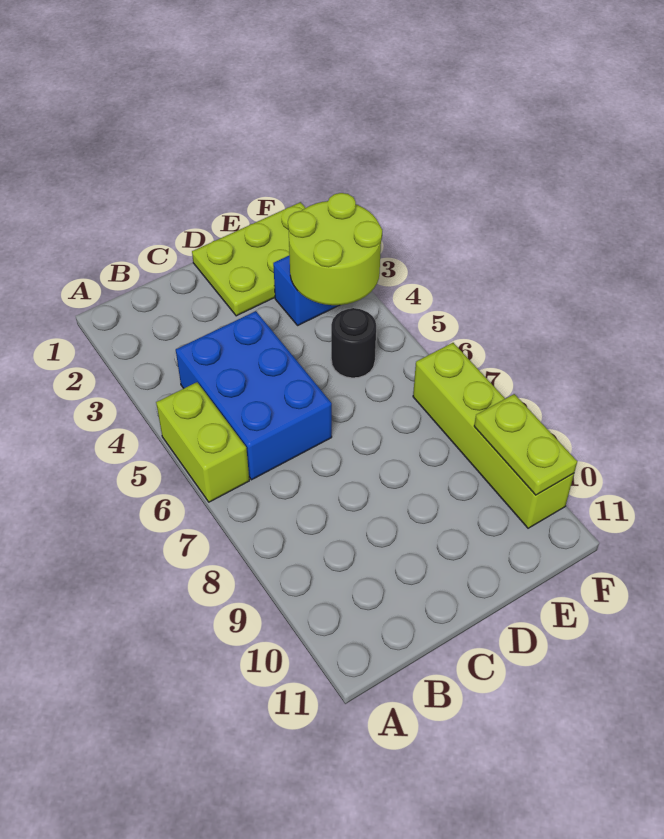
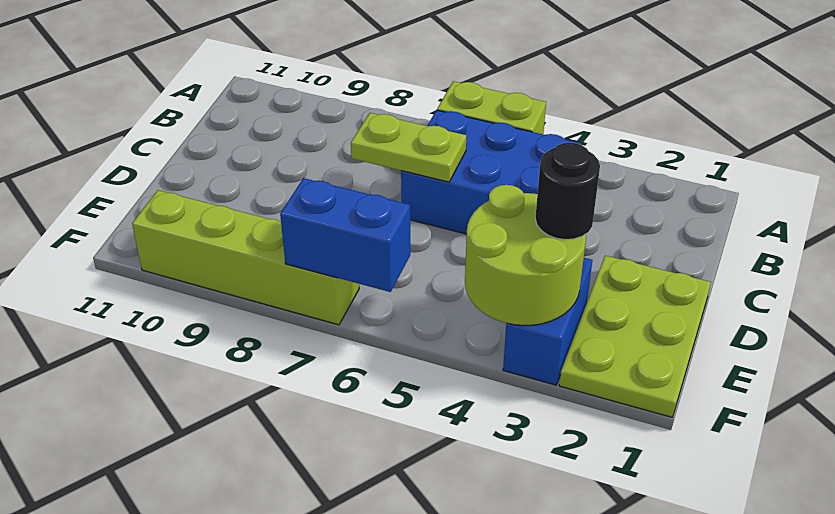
black 1x1 round brick [331,308,376,378] -> black 1x1 round brick moved to [535,143,600,240]
none -> blue 1x2 brick [280,178,410,292]
lime 1x2 plate [474,394,577,495] -> lime 1x2 plate moved to [351,113,466,182]

